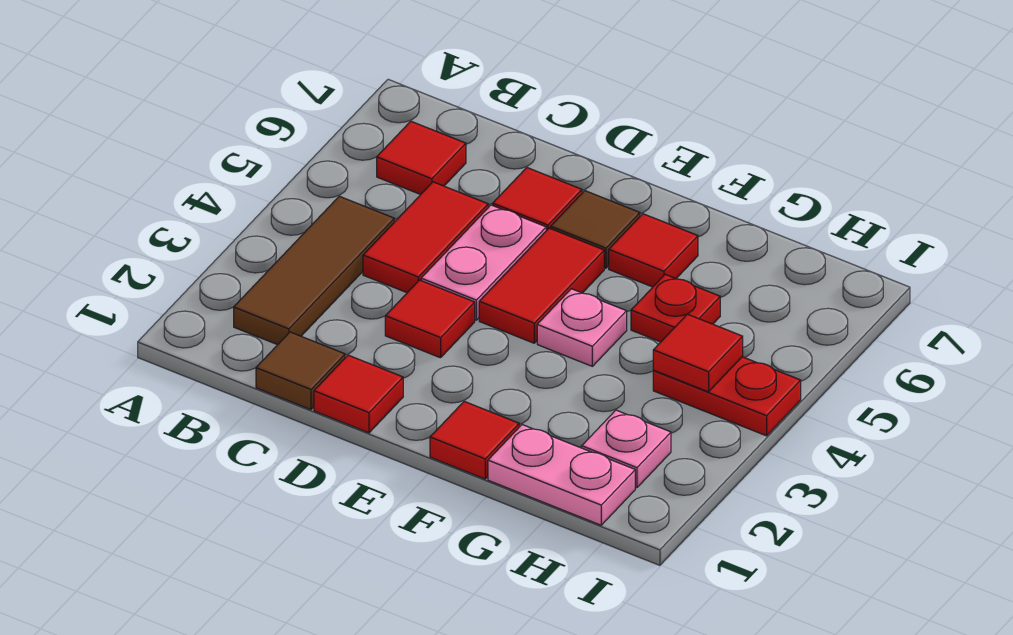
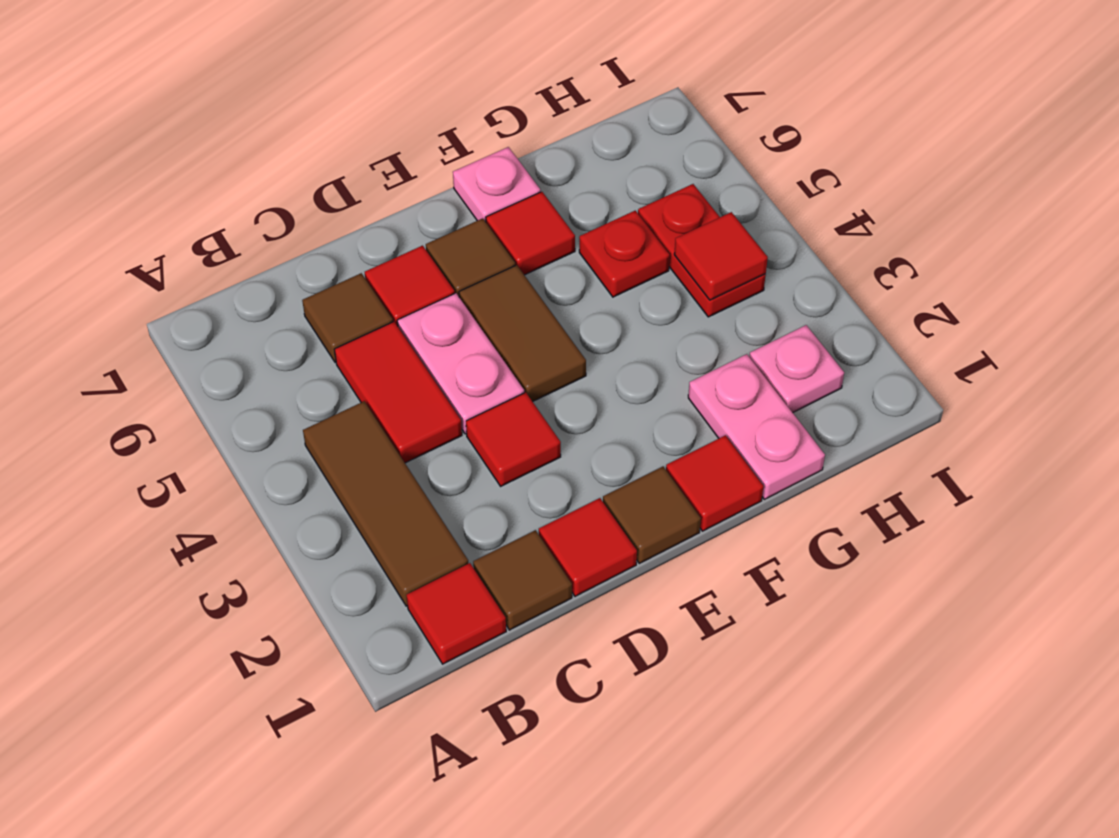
red 1x1 tile [377,121,466,195] -> red 1x1 tile moved to [406,563,506,664]
none -> brown 1x1 tile [302,273,393,362]
none -> brown 1x1 tile [603,467,701,563]
red 1x2 tile [479,228,604,343] -> brown 1x2 tile [459,265,586,402]
pink 1x1 plate [537,289,627,366] -> pink 1x1 plate moved to [453,147,541,222]
pink 1x2 plate [488,425,635,525] -> pink 1x2 plate turned to [688,354,825,499]
red 1x2 plate [653,357,801,436] -> red 1x2 plate turned to [638,184,766,317]

